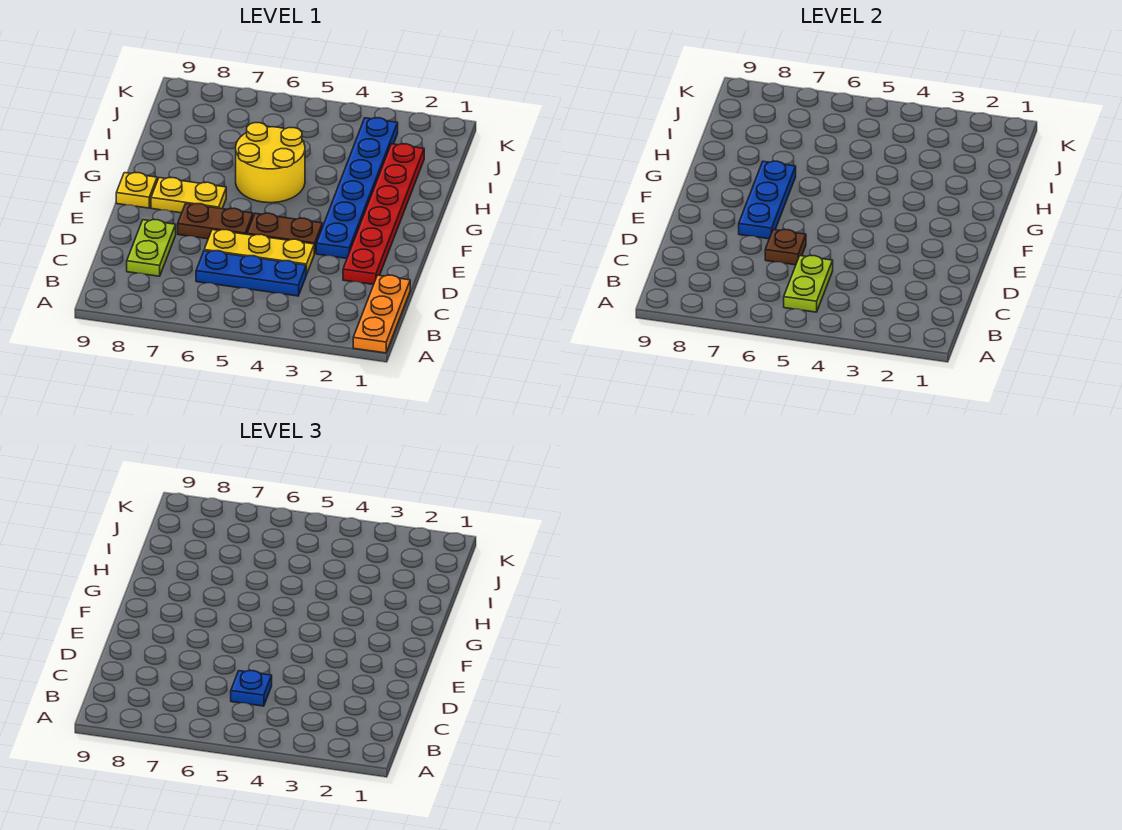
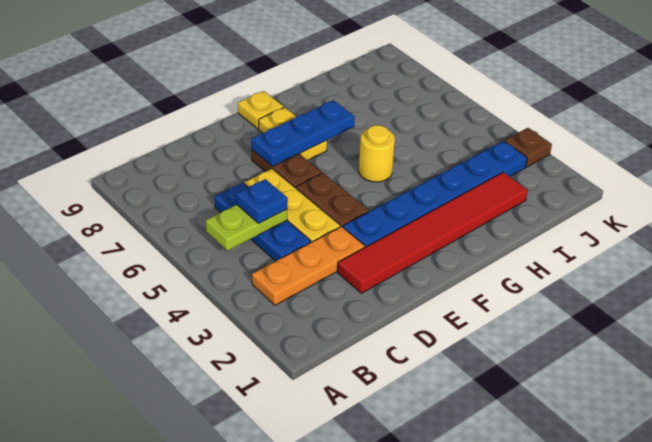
orange 1x3 plate [353,275,410,353] -> orange 1x3 plate moved to [252,226,365,305]
lime 1x2 plate [127,220,176,276] -> none
red 1x6 plate [343,144,424,285] -> red 1x6 tile [338,172,528,293]
brown 1x1 plate [765,230,806,265] -> brown 1x1 plate moved to [505,128,552,167]
yellow 2x2 round brick [236,123,305,203] -> yellow 1x1 round brick [359,125,395,182]

